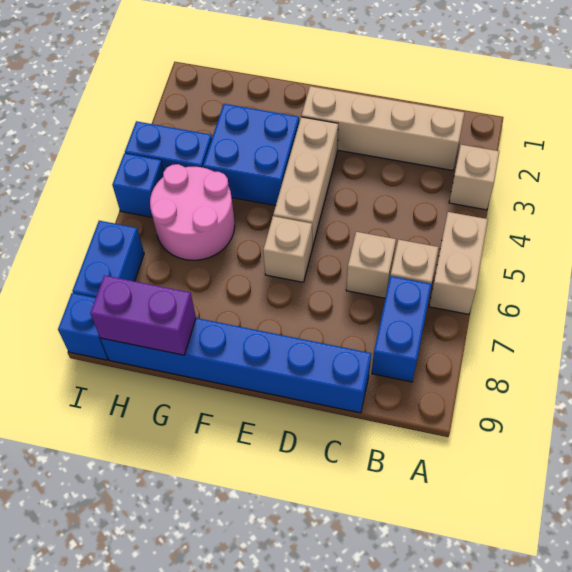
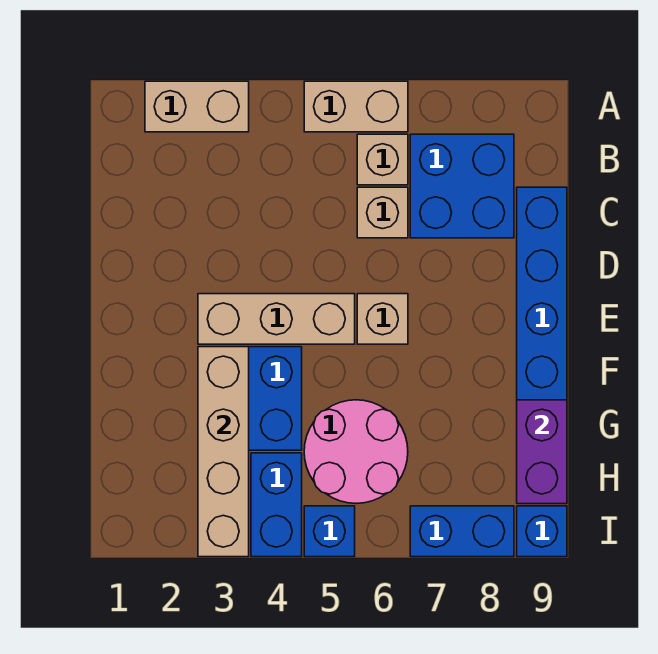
tan 1x1 brick [449,145,499,210] -> tan 1x2 brick [145,81,249,132]
tan 1x4 brick [301,86,464,170] -> tan 1x4 brick moved to [198,347,249,557]
blue 1x2 brick [372,276,431,382] -> blue 2x2 brick [410,134,514,238]

